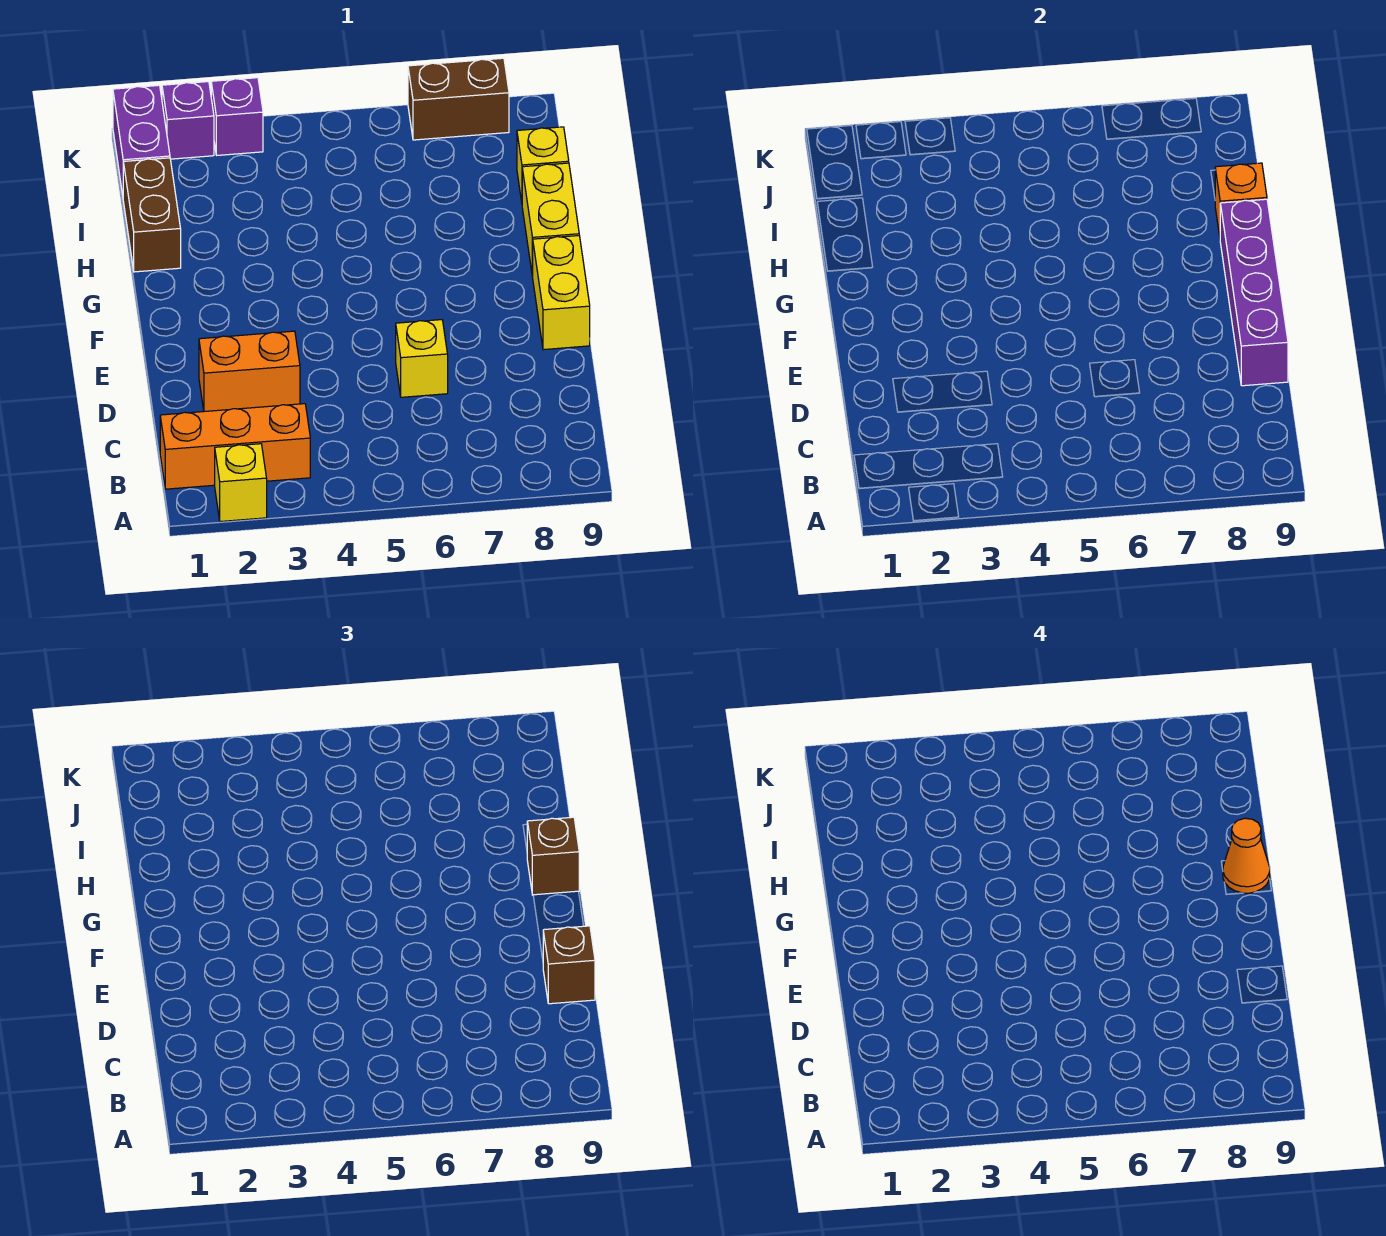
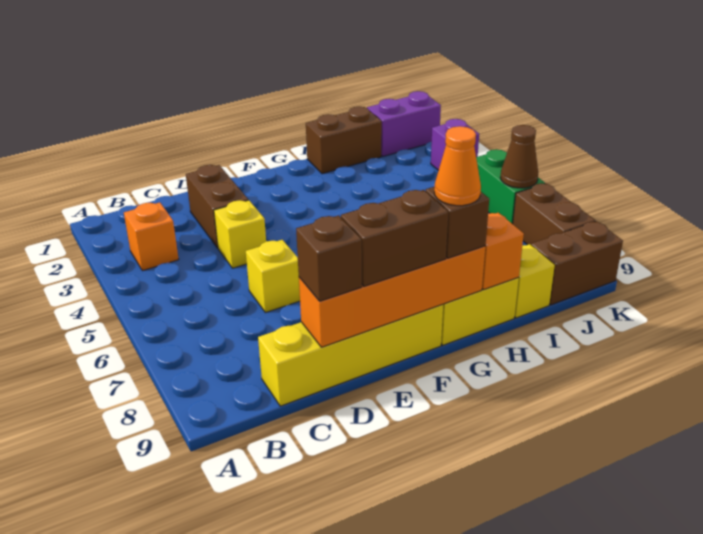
yellow 1x1 brick [215,444,267,522] -> yellow 1x1 brick moved to [214,200,266,268]
orange 1x3 brick [160,404,310,489] -> orange 1x1 brick [124,202,179,271]
orange 1x2 brick [199,331,300,412] -> brown 1x2 brick [186,165,248,248]
purple 1x4 brick [1220,199,1288,386] -> orange 1x4 brick [299,246,485,347]
yellow 1x2 brick [533,236,590,350] -> yellow 1x4 brick [258,304,443,406]
none -> brown 1x2 brick [341,190,448,286]
none -> brown 1x2 brick [531,221,623,305]
purple 1x1 brick [162,82,214,159] -> none
none -> green 1x2 brick [476,149,545,224]
none -> brown 1x1 cone [500,125,538,188]

